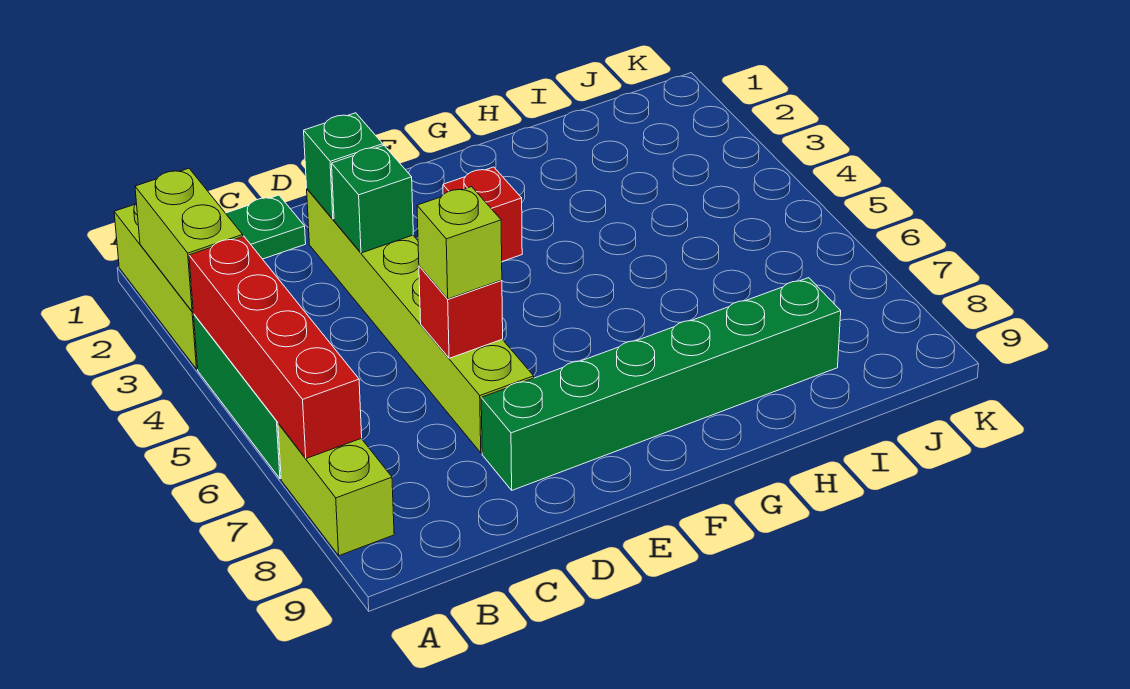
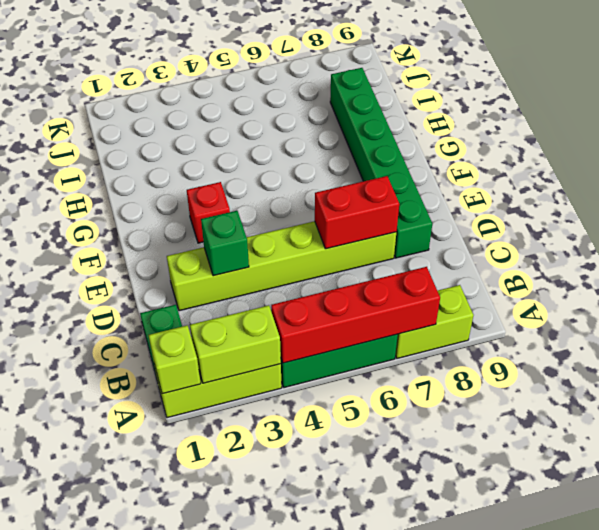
green 1x1 brick [304,113,383,219] -> none
red 1x1 brick [419,266,503,358] -> red 1x2 brick [315,176,399,249]
lime 1x1 brick [417,187,502,299] -> lime 1x1 brick moved to [149,325,201,394]

